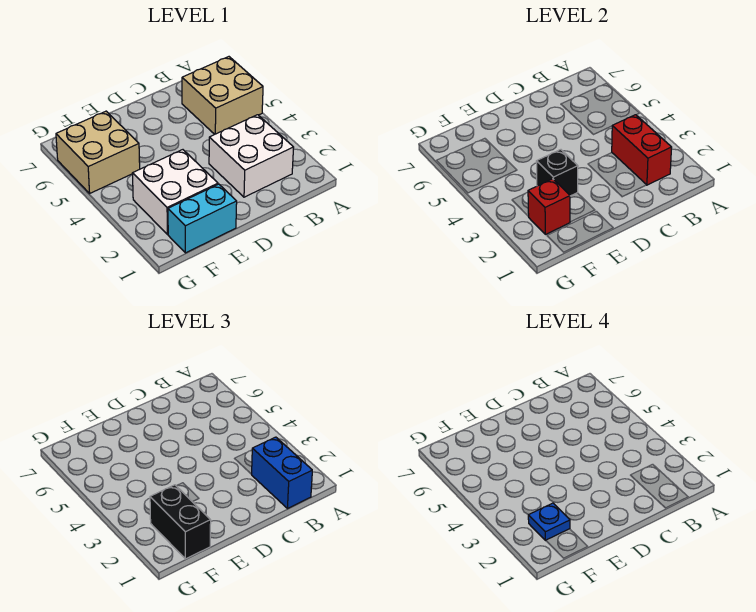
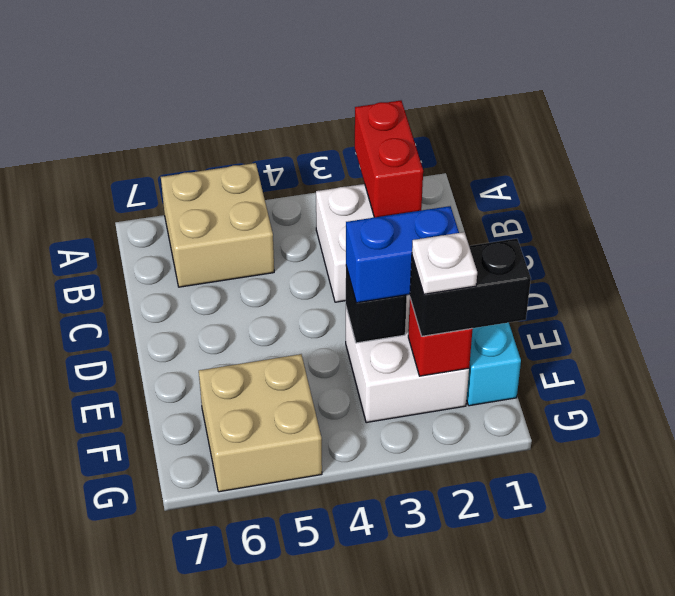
blue 1x2 brick [251,437,312,509] -> blue 1x2 brick moved to [346,206,459,303]
red 1x2 brick [612,115,672,185] -> red 1x2 brick turned to [355,100,423,217]
blue 1x1 plate [528,503,570,540] -> white 1x1 plate [412,232,477,294]

